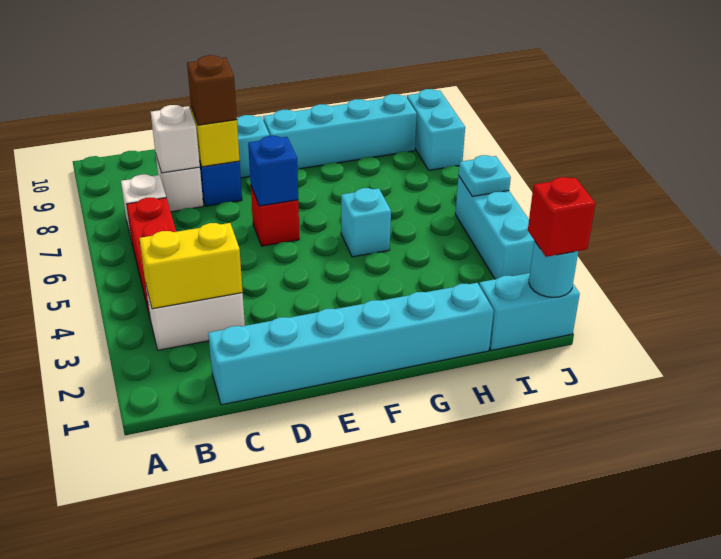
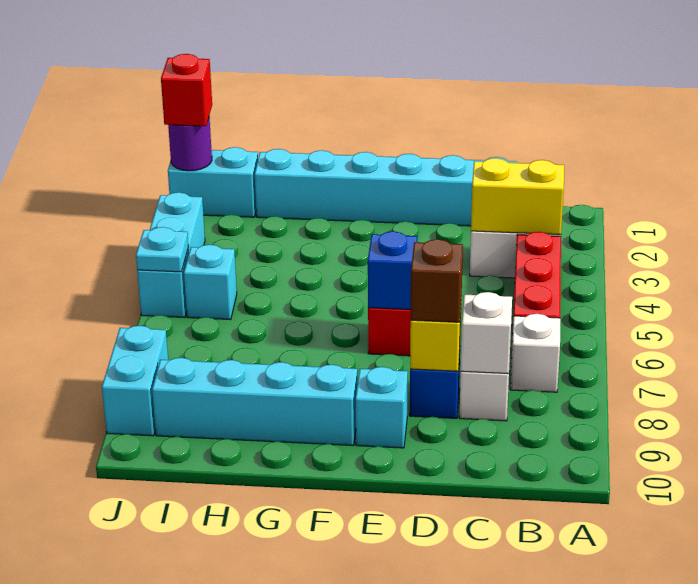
cyan 1x1 brick [341,188,391,257] -> cyan 1x1 brick moved to [184,245,237,320]
cyan 1x1 round brick [529,241,578,297] -> purple 1x1 round brick [168,117,212,171]

